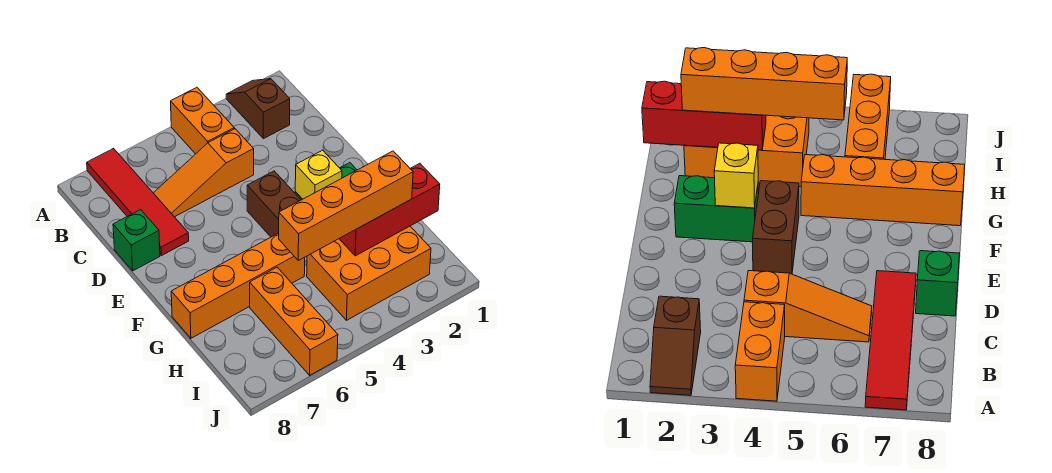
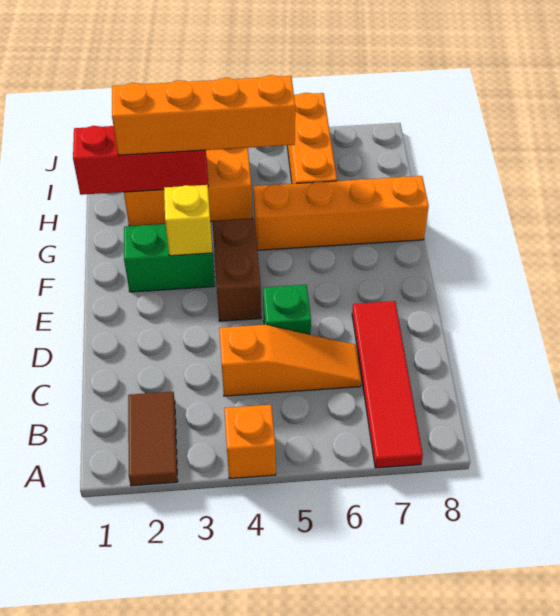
brown 1x2 slope [226,79,290,139] -> brown 1x2 tile [128,392,178,486]
orange 1x2 brick [171,87,234,154] -> orange 1x1 brick [224,405,276,479]
green 1x1 brick [113,210,160,271] -> green 1x1 brick moved to [263,285,311,335]

